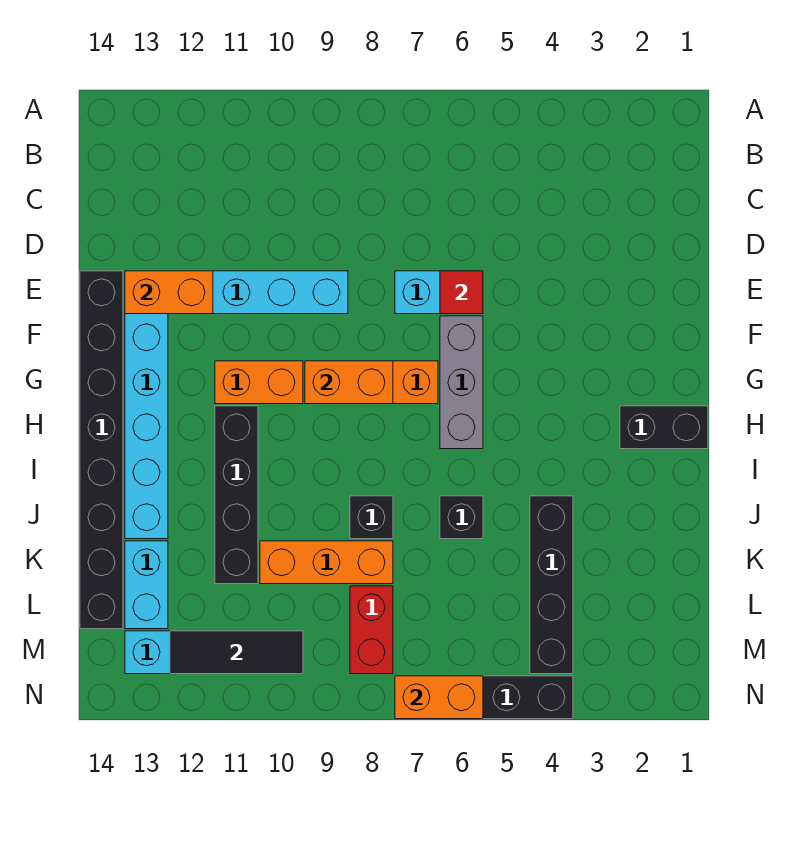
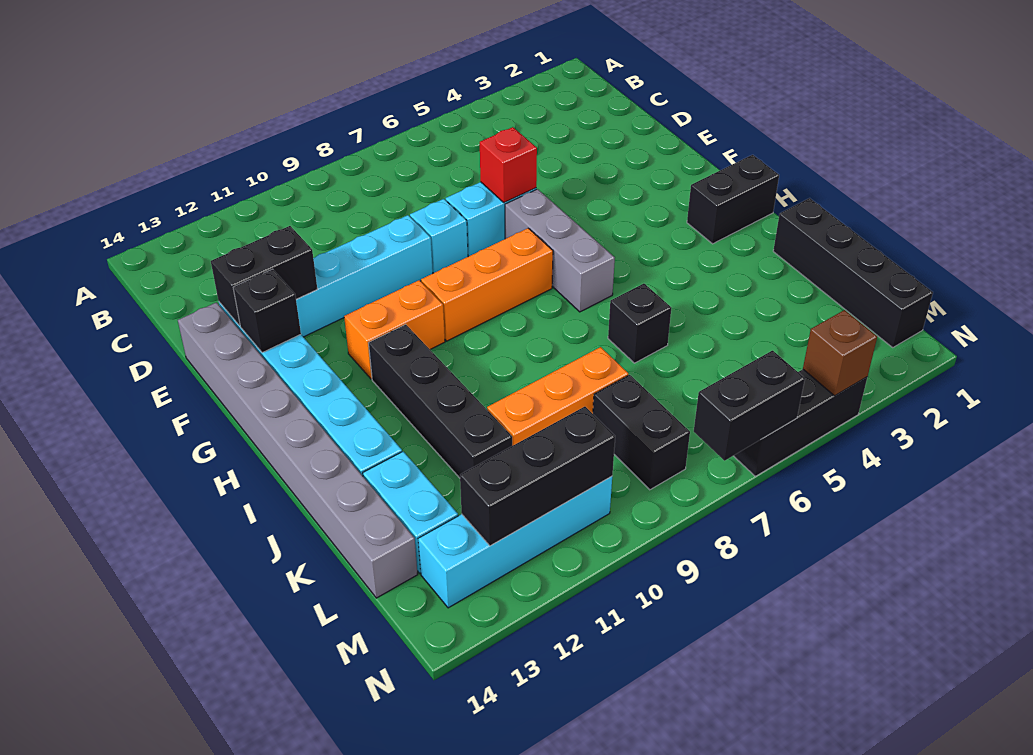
red 1x1 tile [440,271,483,314] -> red 1x1 brick [480,127,537,203]
none -> cyan 1x1 brick [410,199,468,273]
orange 1x2 brick [125,271,213,314] -> black 1x2 brick [211,226,317,326]
black 1x8 brick [80,271,123,629] -> grey 1x8 brick [178,302,418,598]
orange 1x2 brick [305,361,393,404] -> none
black 1x4 brick [530,496,573,674] -> black 1x4 brick moved to [773,198,933,348]
black 1x1 brick [350,496,393,539] -> black 1x1 brick moved to [233,269,301,353]
red 1x2 brick [350,586,393,674] -> black 1x2 brick [593,375,690,490]
black 1x3 tile [170,631,303,674] -> black 1x3 brick [460,407,615,546]
none -> brown 1x1 brick [803,310,877,396]
orange 1x2 brick [395,676,483,719] -> black 1x2 brick [694,351,805,461]

